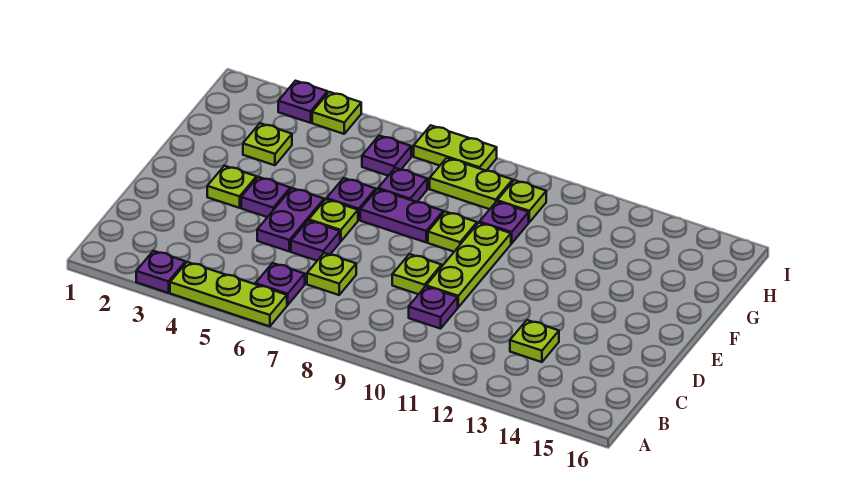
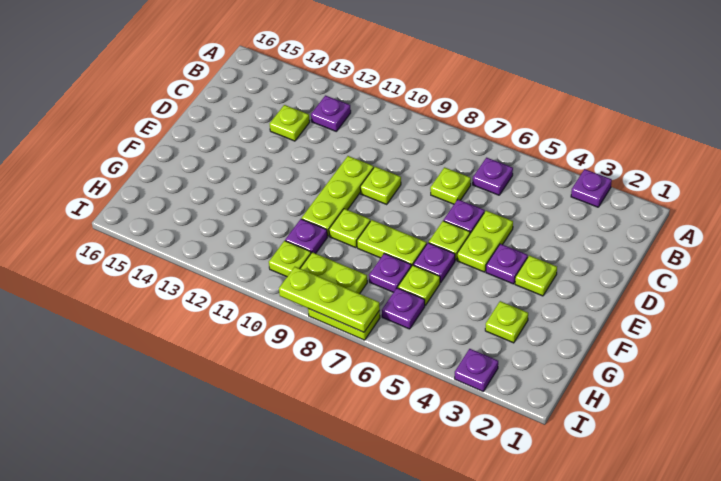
lime 1x3 plate [170,262,287,326] -> lime 1x3 plate moved to [279,267,380,332]
purple 1x1 plate [409,287,458,329] -> purple 1x1 plate moved to [311,96,351,131]
purple 1x2 plate [257,188,324,251] -> lime 1x2 plate [457,211,513,272]
purple 1x2 plate [360,189,443,242] -> lime 1x2 plate [357,220,427,266]
lime 1x1 plate [312,92,361,134] -> lime 1x1 plate moved to [398,265,440,305]

